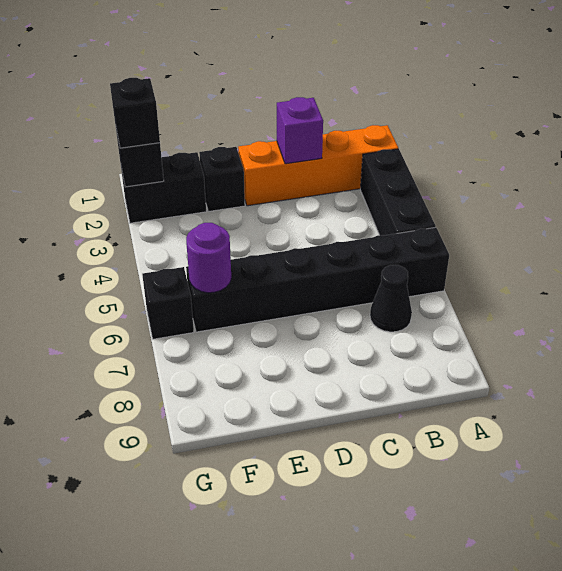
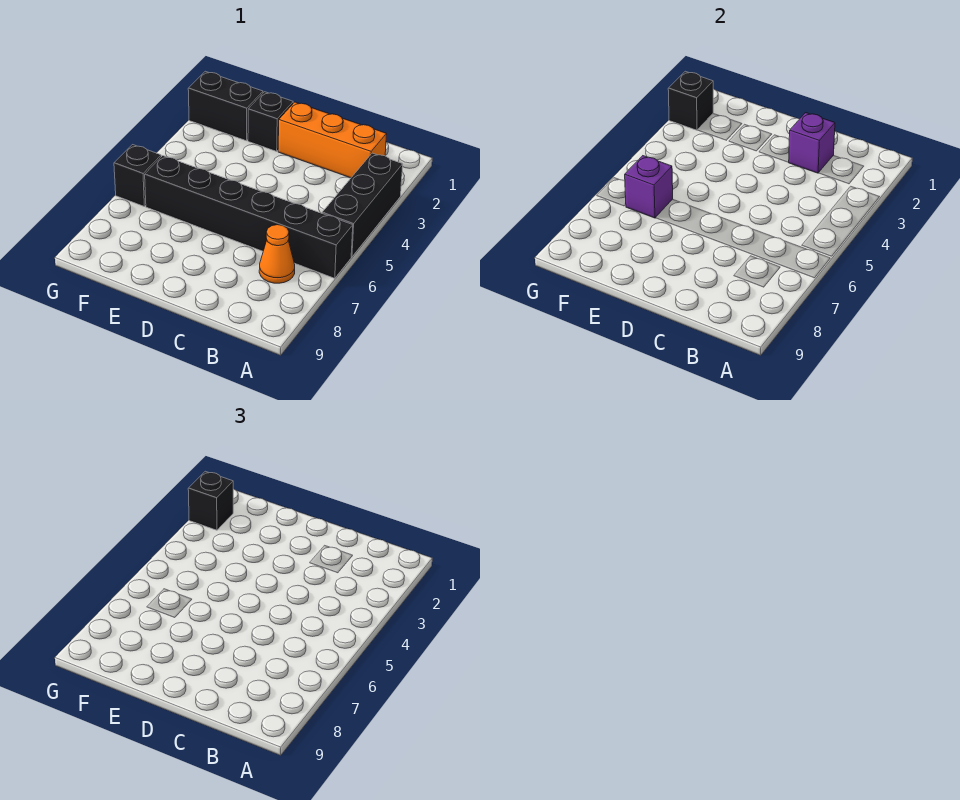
orange 1x4 brick [238,125,398,206] -> orange 1x3 brick [278,102,387,178]
black 1x1 cone [370,265,412,332] -> orange 1x1 cone [259,225,295,283]
purple 1x1 round brick [186,223,231,293] -> purple 1x1 brick [625,156,673,218]

